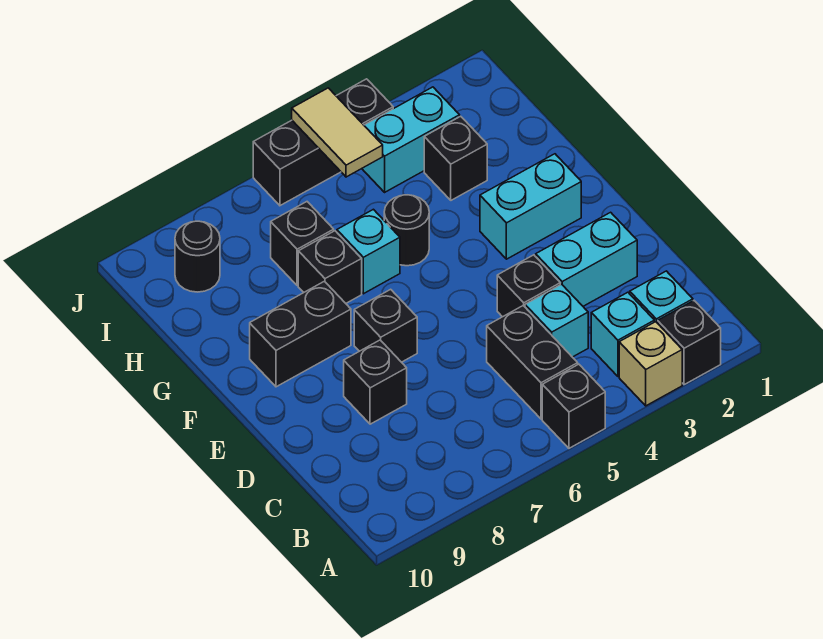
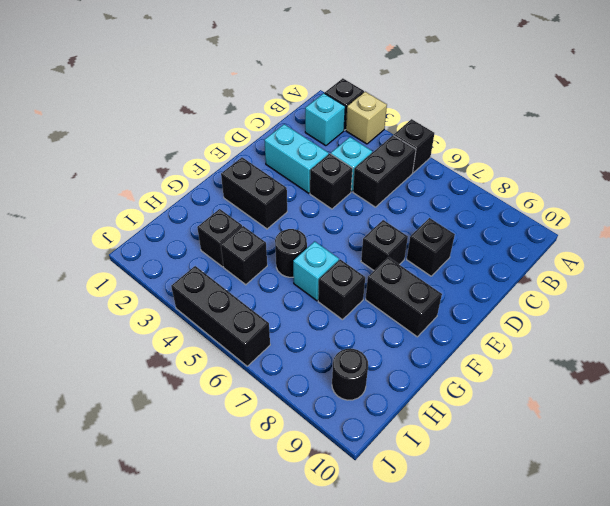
cyan 1x1 brick [591,292,654,376] -> none
cyan 1x2 brick [480,154,581,259] -> black 1x2 brick [221,157,287,229]
black 1x1 brick [271,202,334,286] -> black 1x1 brick moved to [221,226,267,285]
cyan 1x2 brick [362,87,460,192] -> none
tan 1x2 tile [292,88,383,177] -> none

